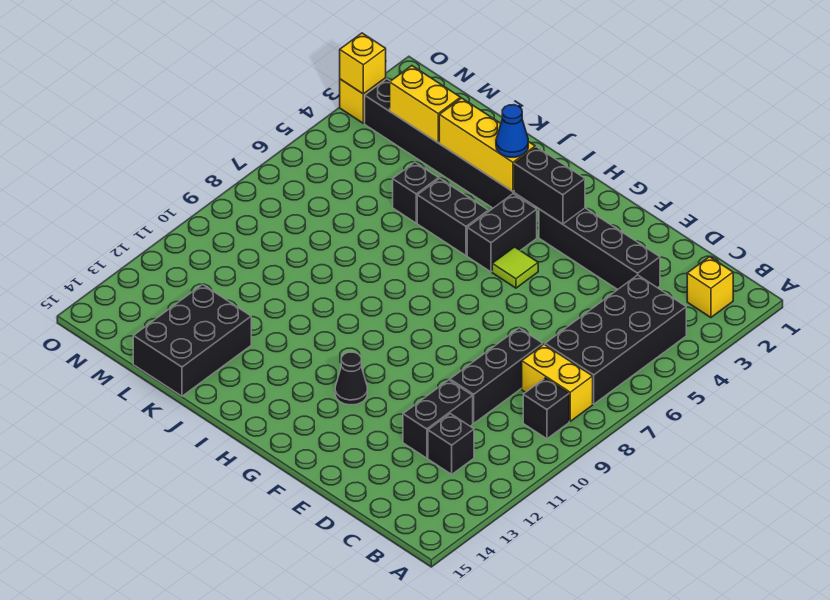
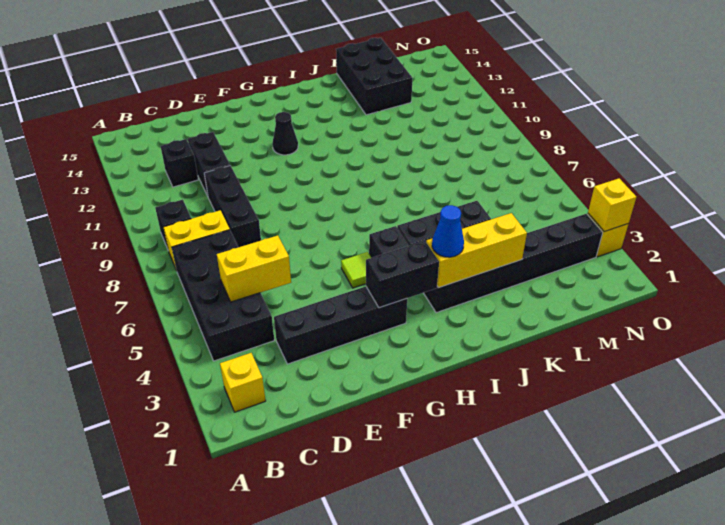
yellow 1x2 brick [390,66,461,143] -> yellow 1x2 brick moved to [217,235,291,302]

